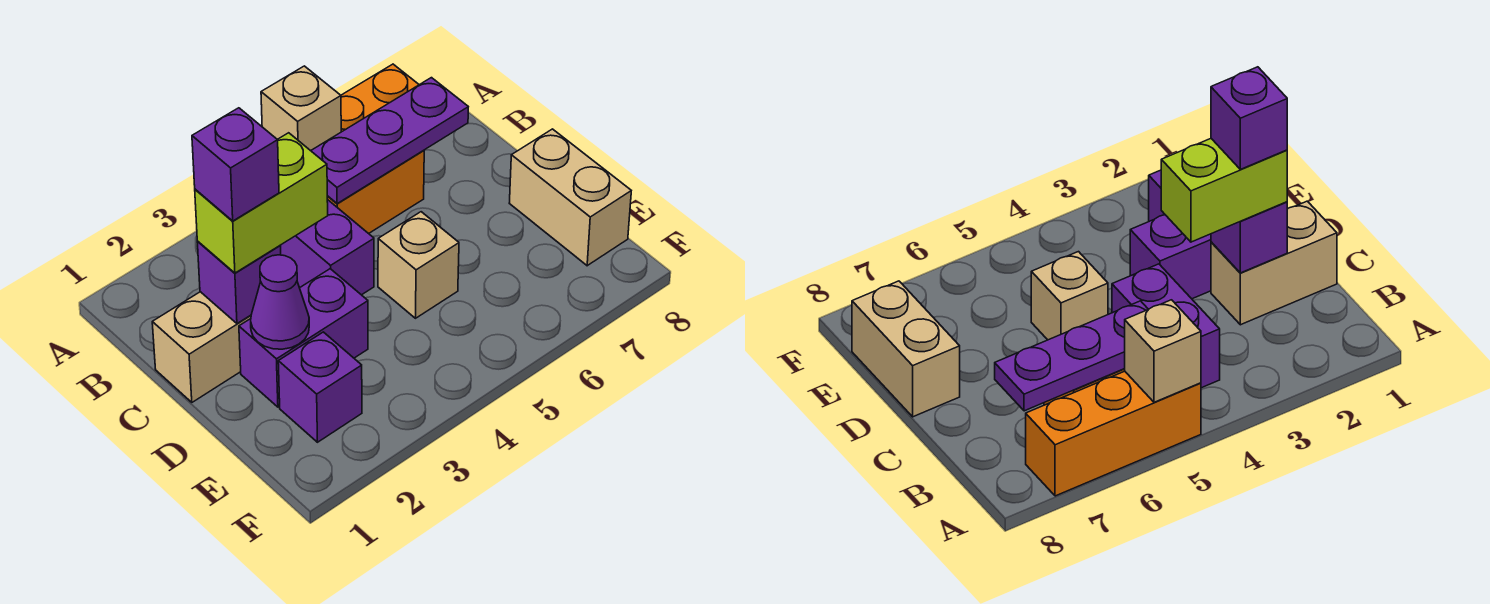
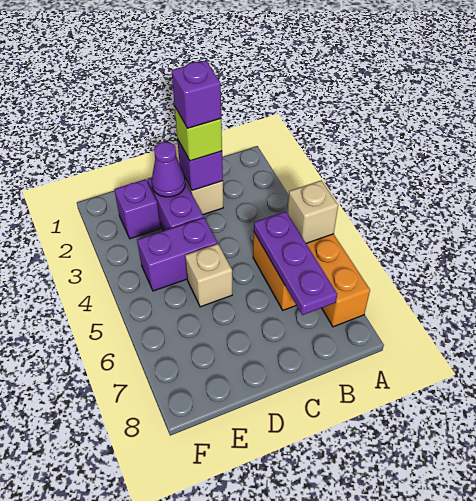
purple 1x2 brick [280,199,374,295] -> purple 1x2 brick moved to [137,218,218,291]
lime 1x2 brick [195,133,328,273] -> lime 1x1 brick [175,108,222,161]
tan 1x2 brick [509,129,631,266] -> none

